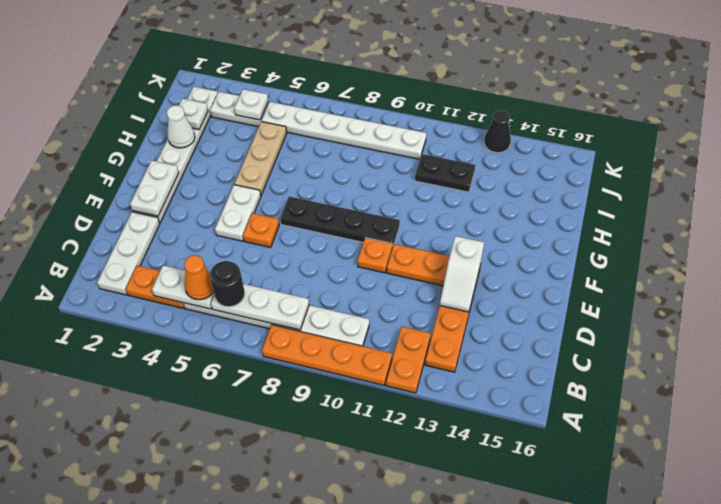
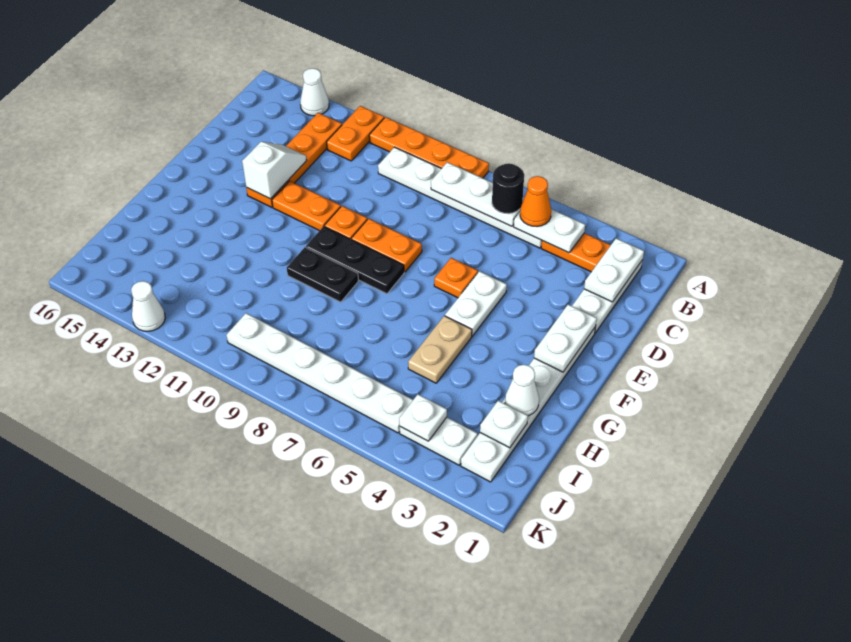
none -> white 1x1 cone [300,68,329,116]
none -> white 1x2 plate [584,238,644,302]
none -> orange 1x2 plate [351,219,422,272]
black 1x4 plate [280,196,400,248] -> black 1x3 plate [306,226,404,294]
tan 1x3 plate [235,121,287,195] -> tan 1x2 plate [408,316,472,383]
black 1x2 plate [415,154,475,192] -> black 1x2 plate moved to [287,247,358,302]
black 1x1 cone [484,111,511,153] -> white 1x1 cone [131,281,165,331]

